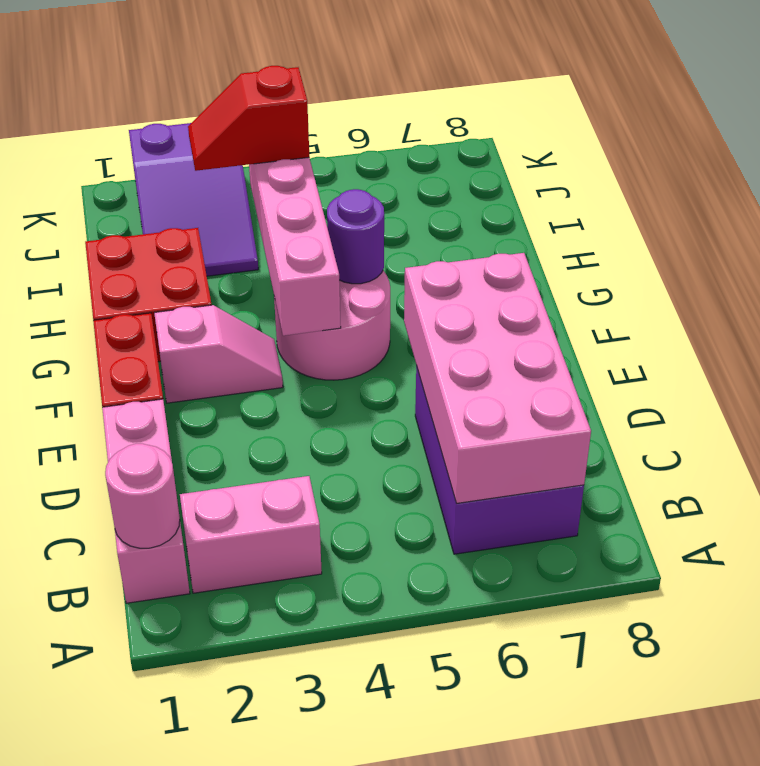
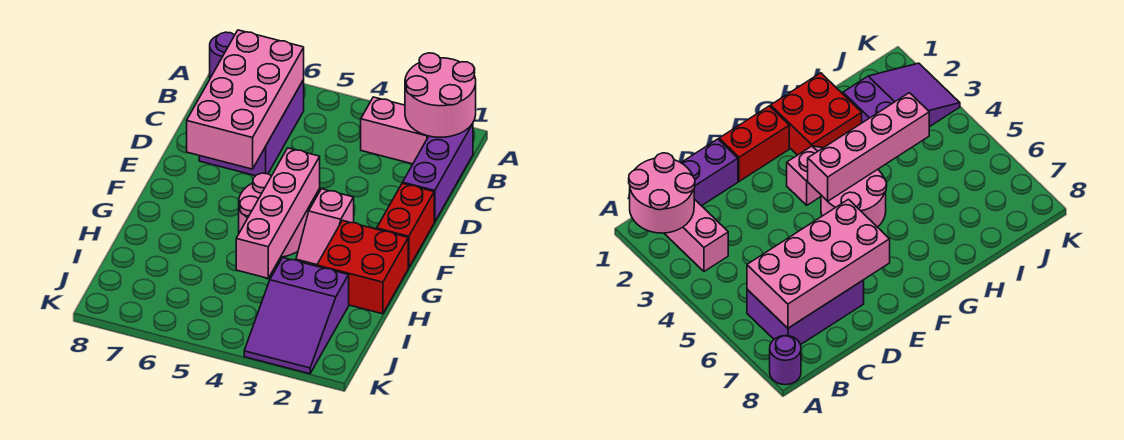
pink 1x3 brick [102,399,190,603] -> purple 1x3 brick [403,123,473,222]
pink 1x1 round brick [105,444,180,548] -> pink 2x2 round brick [405,53,476,137]
pink 1x2 slope [154,305,283,403] -> pink 1x2 slope turned to [296,189,354,266]
purple 1x1 round brick [327,189,384,284] -> purple 1x1 round brick moved to [210,32,235,78]
purple 2x3 slope [129,123,258,276] -> purple 2x3 slope turned to [244,258,349,374]
red 1x2 slope [188,66,309,171] -> none

